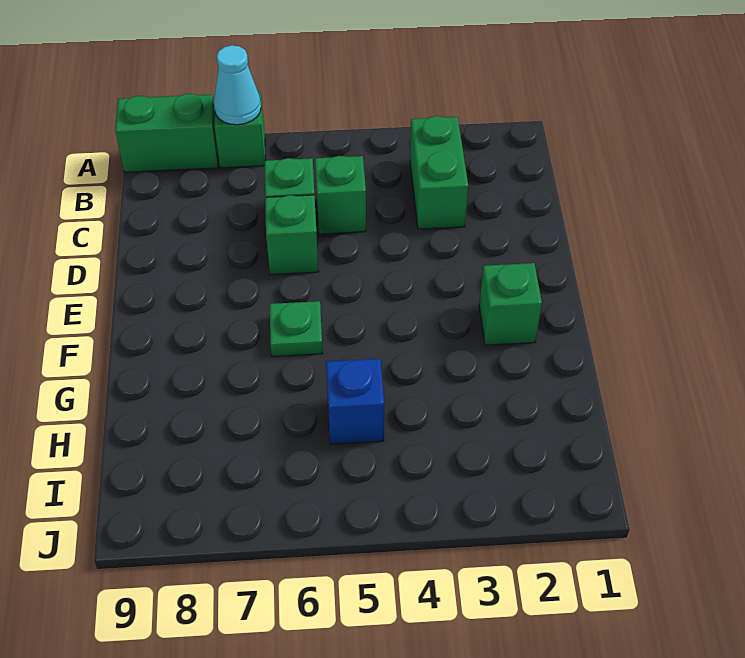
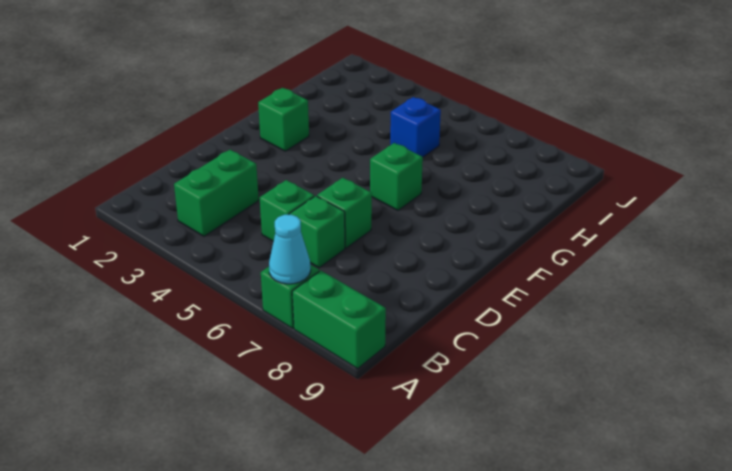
green 1x1 plate [270,301,323,357] -> green 1x1 brick [370,143,423,210]

